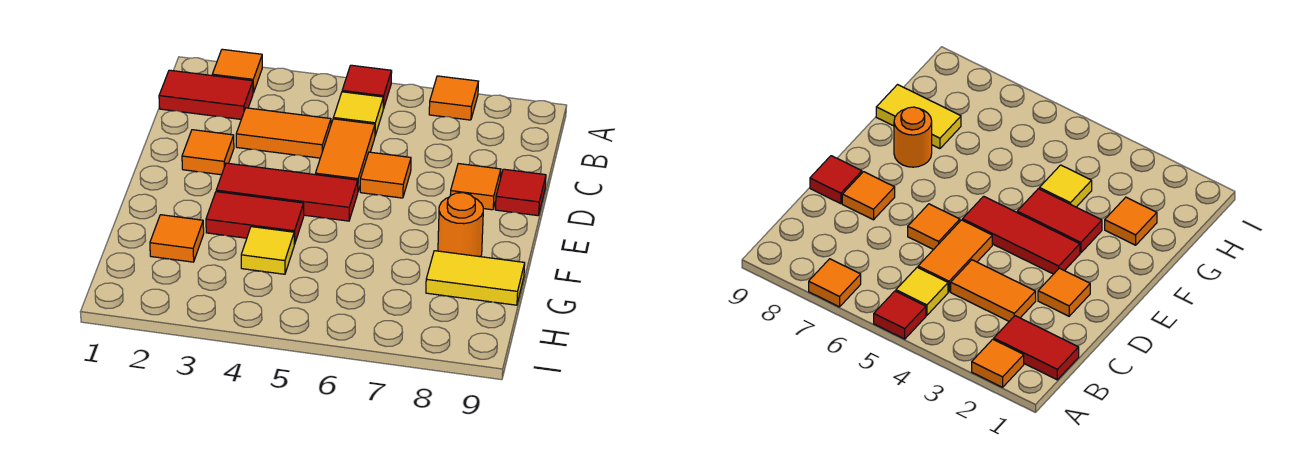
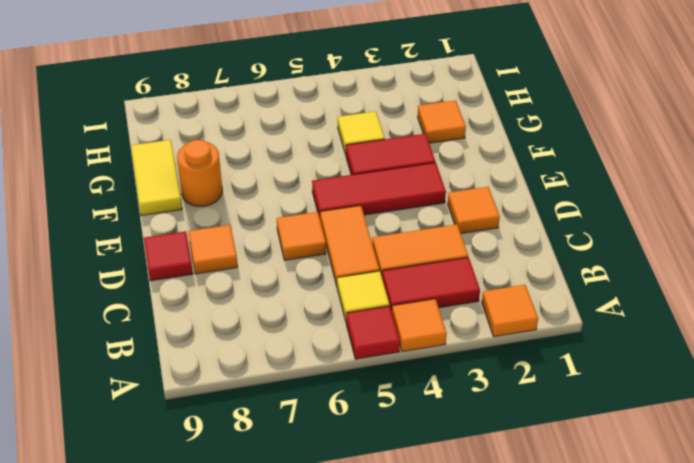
orange 1x1 tile [429,76,479,120] -> orange 1x1 tile moved to [392,299,447,352]
red 1x2 tile [159,70,253,119] -> red 1x2 tile moved to [382,257,480,311]
yellow 1x2 tile [426,251,525,305] -> yellow 1x2 tile turned to [131,140,182,215]

